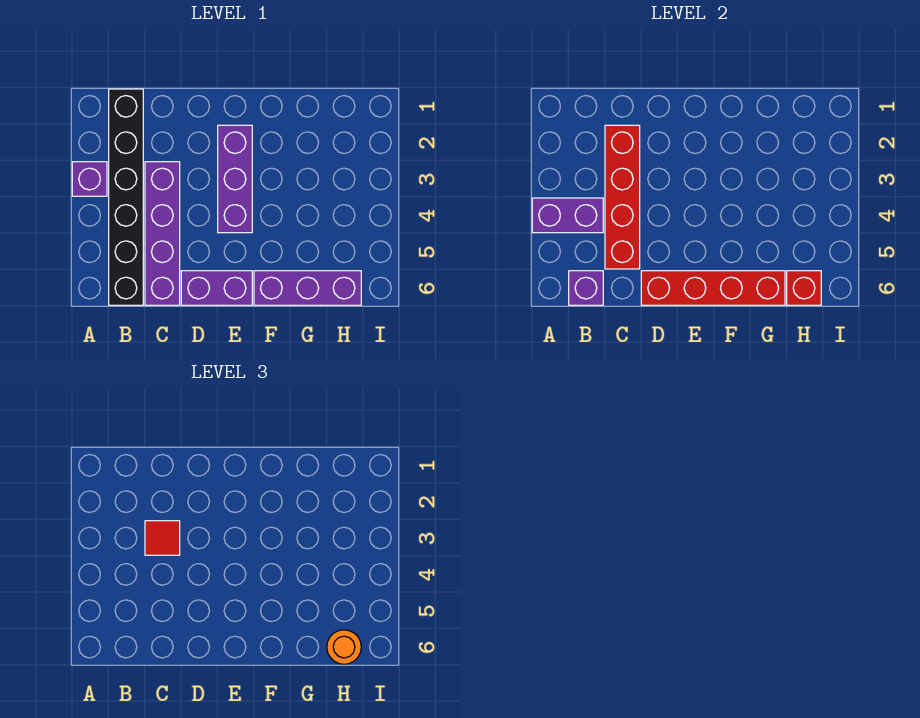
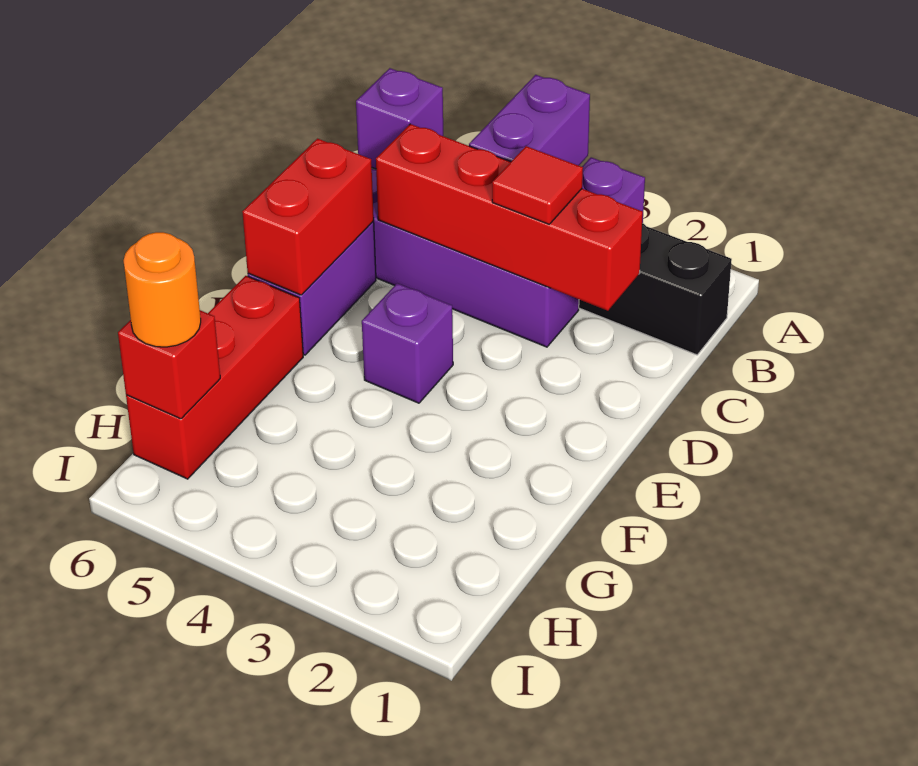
red 1x4 brick [641,271,785,305] -> red 1x2 brick [242,139,374,295]
purple 1x3 brick [218,125,252,233] -> purple 1x1 brick [362,283,453,403]
purple 1x3 brick [254,271,361,305] -> red 1x3 brick [126,276,303,479]

